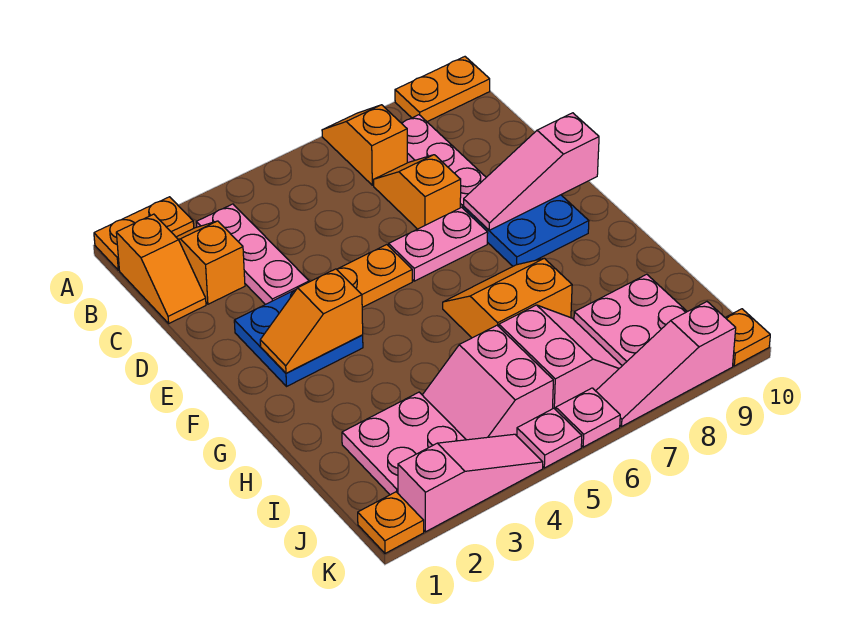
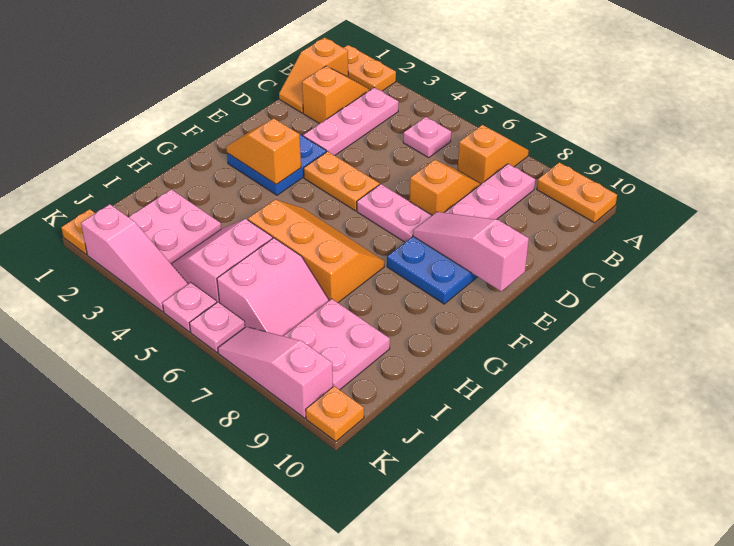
none -> pink 1x1 plate [403,117,451,158]
orange 2x2 slope [443,258,572,338] -> orange 2x3 slope [248,200,384,303]

